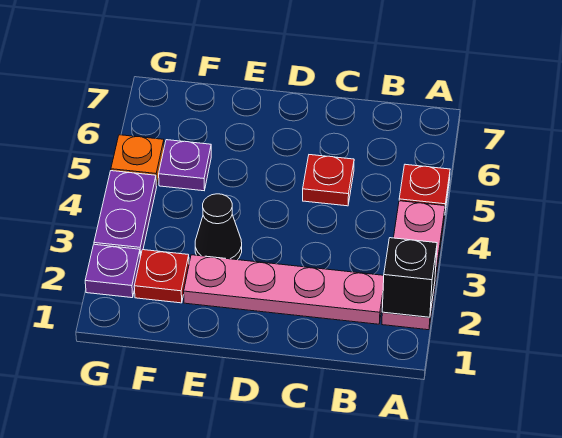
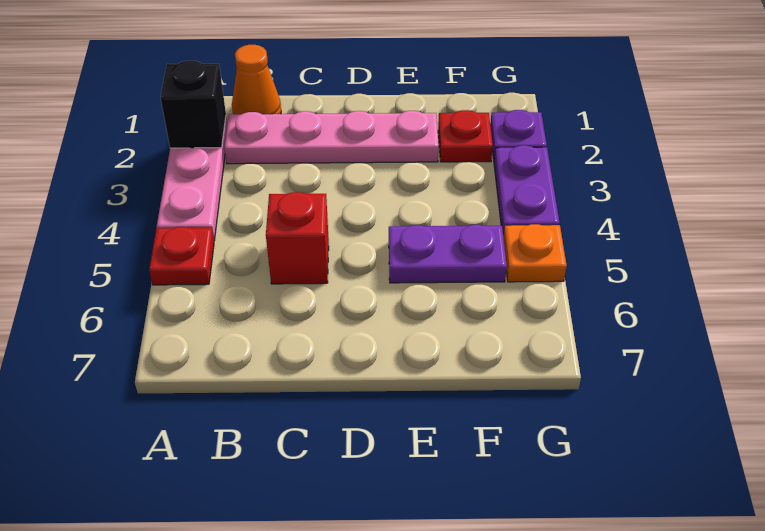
none -> orange 1x1 cone [232,45,281,114]
red 1x1 plate [303,155,354,206] -> red 1x1 brick [266,192,329,284]
black 1x1 cone [195,194,242,260] -> none
purple 1x1 plate [159,140,211,191] -> purple 1x2 plate [389,225,507,283]

